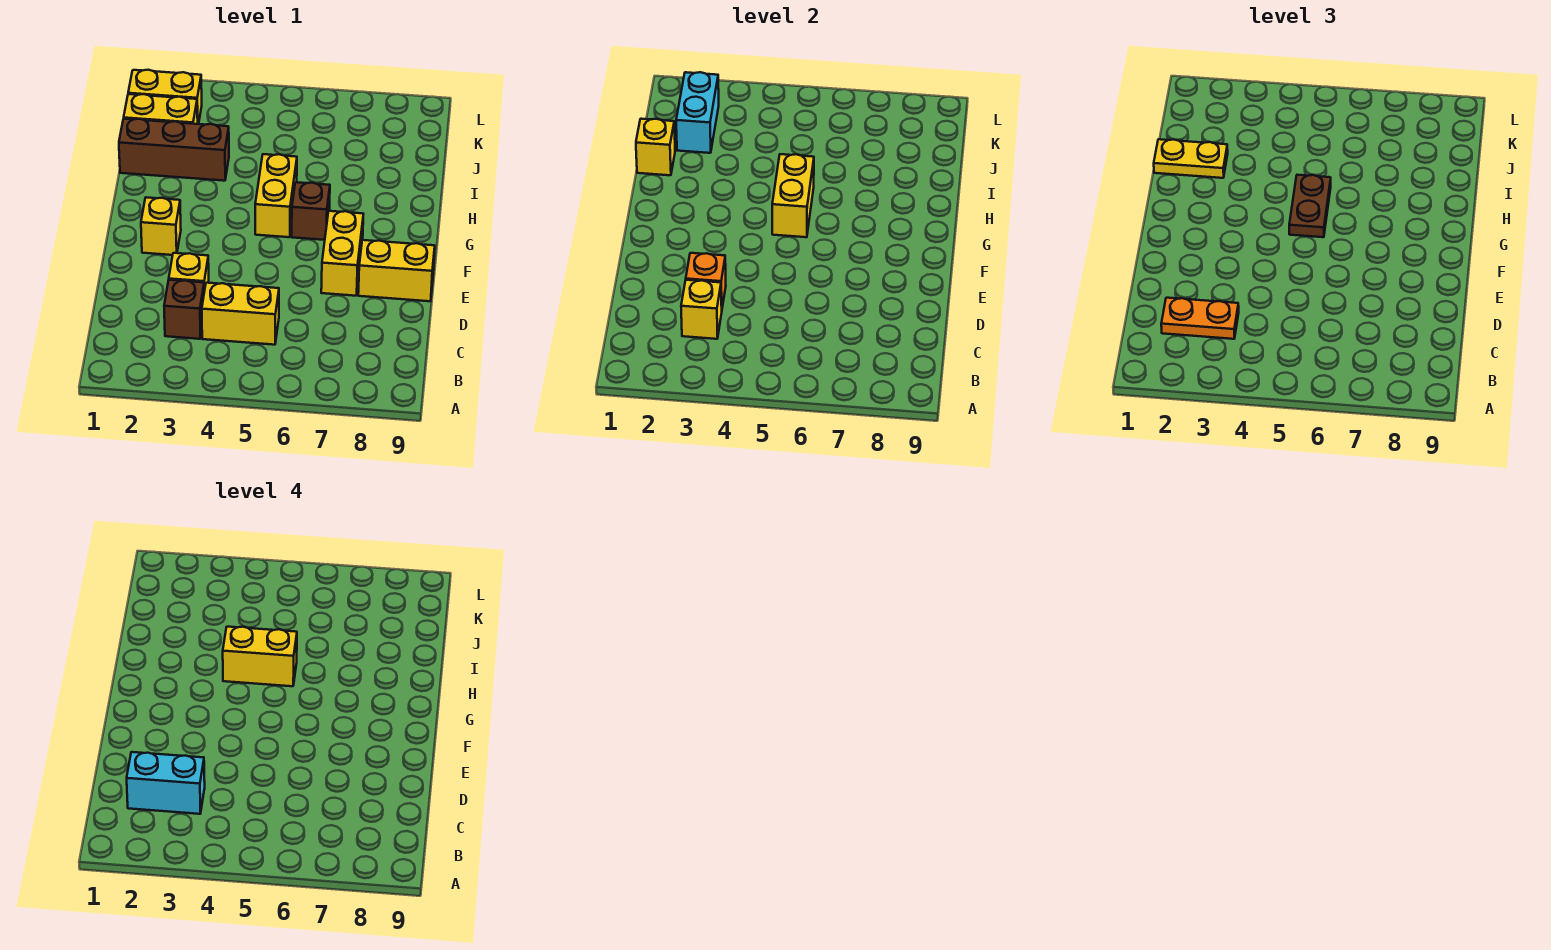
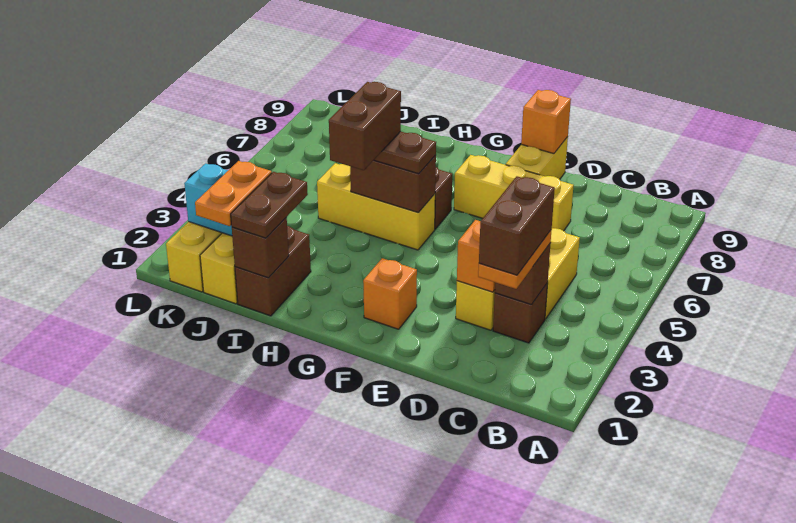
cyan 1x2 brick [127,752,205,814] -> brown 1x2 brick [479,176,555,275]
yellow 1x1 brick [681,280,722,339] -> brown 1x1 brick [495,243,551,305]
yellow 1x2 brick [321,211,363,296] -> yellow 1x3 brick [454,155,574,231]
none -> orange 1x1 brick [521,90,571,154]
yellow 1x1 brick [141,197,181,255] -> orange 1x1 brick [363,258,417,329]
yellow 1x2 brick [255,154,297,237] -> yellow 1x3 brick [317,163,435,250]
yellow 1x2 brick [772,154,814,237] -> brown 1x2 brick [350,155,436,213]
yellow 1x2 brick [223,627,297,686] -> brown 1x2 brick [329,82,401,170]
brown 1x3 brick [119,119,229,181] -> brown 1x2 brick [235,226,311,316]
yellow 1x1 brick [636,119,675,175] -> brown 1x1 brick [232,217,289,278]
yellow 1x2 plate [1154,139,1228,178] -> brown 1x2 plate [231,172,308,238]
none -> orange 1x2 plate [195,161,272,226]

